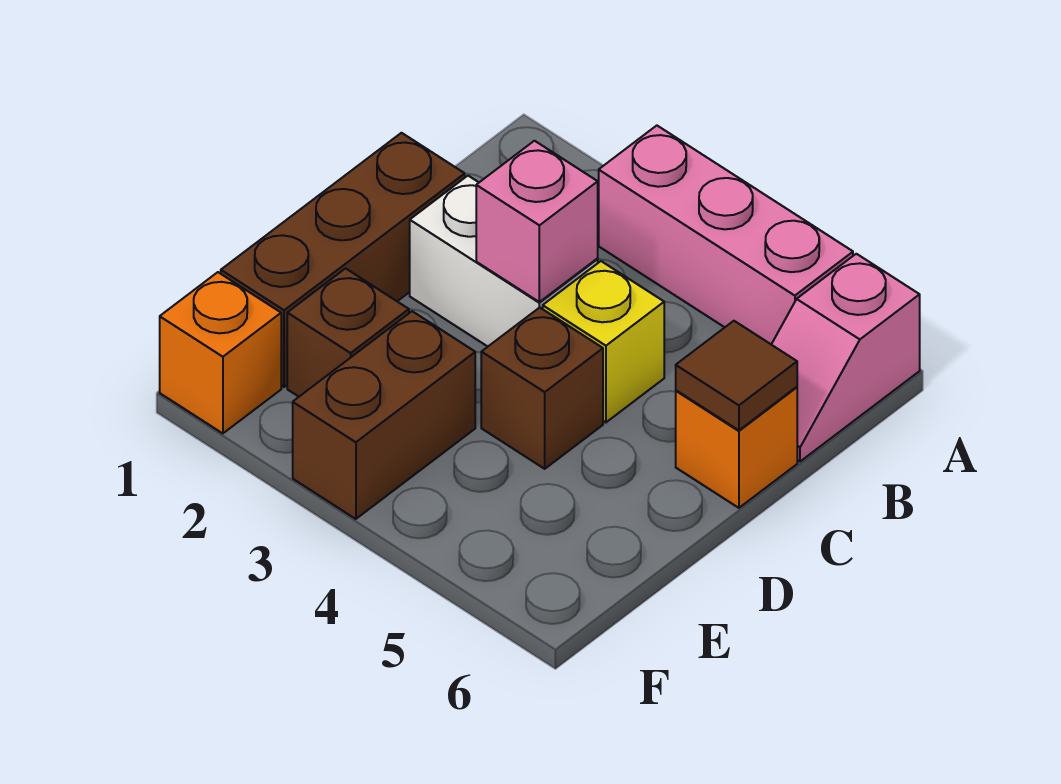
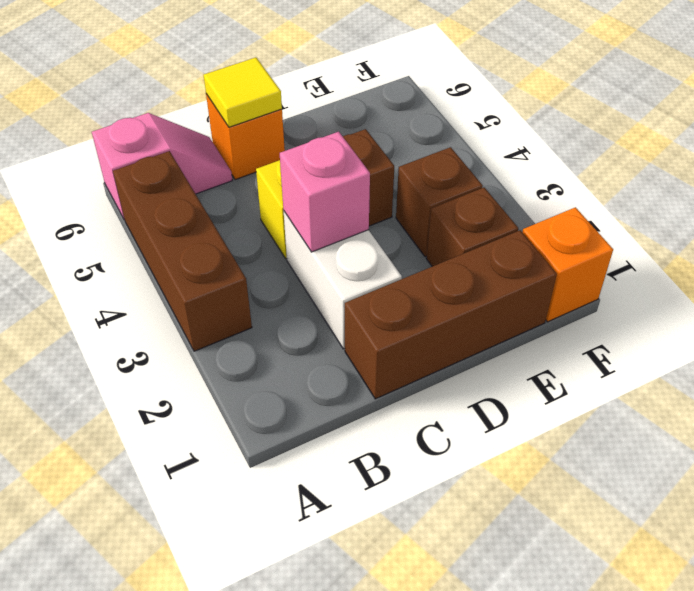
pink 1x3 brick [599,126,853,344] -> brown 1x3 brick [113,151,252,351]
brown 1x1 tile [676,321,797,430] -> yellow 1x1 tile [204,57,282,127]
brown 1x2 brick [293,311,475,519] -> brown 1x1 brick [396,147,483,257]

